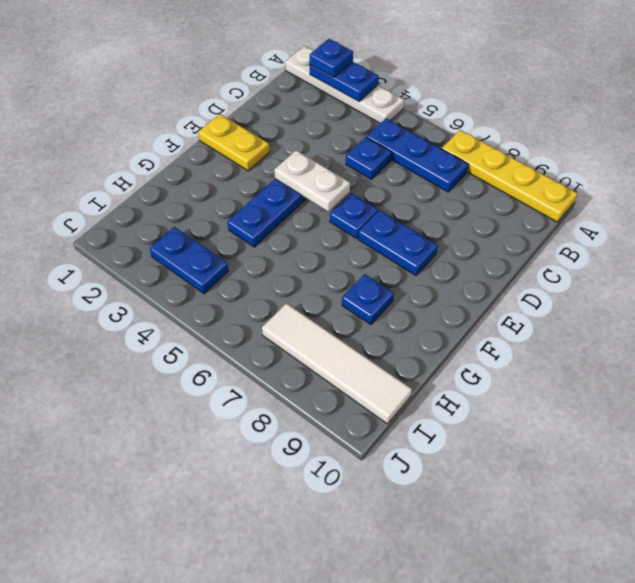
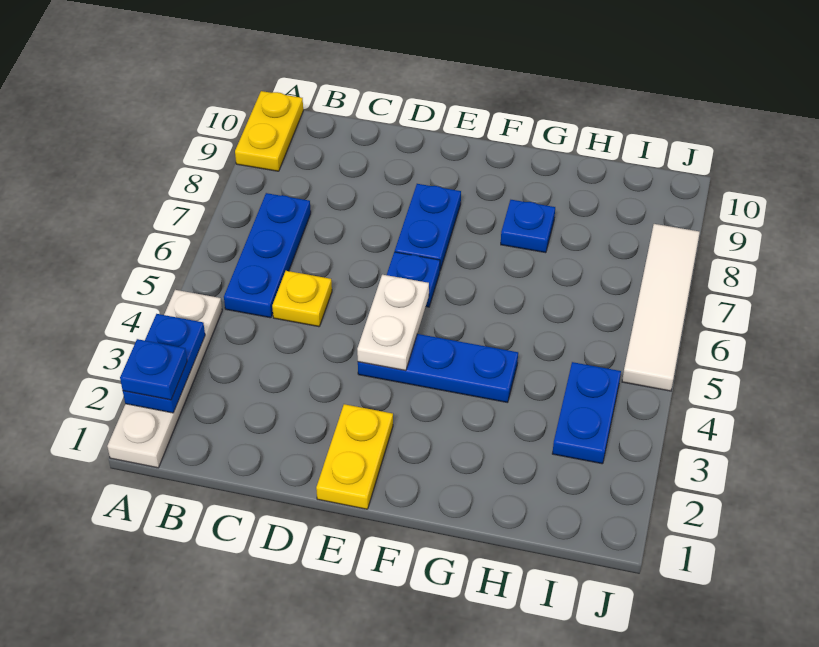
yellow 1x4 plate [442,130,578,222] -> yellow 1x2 plate [235,91,303,171]
blue 1x1 plate [346,137,392,179] -> yellow 1x1 plate [272,271,332,327]
white 1x4 tile [262,303,412,424] -> white 1x4 tile moved to [622,224,700,391]

